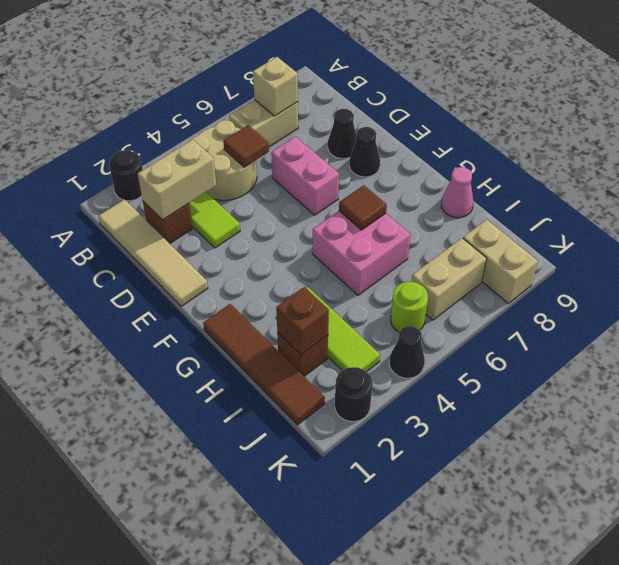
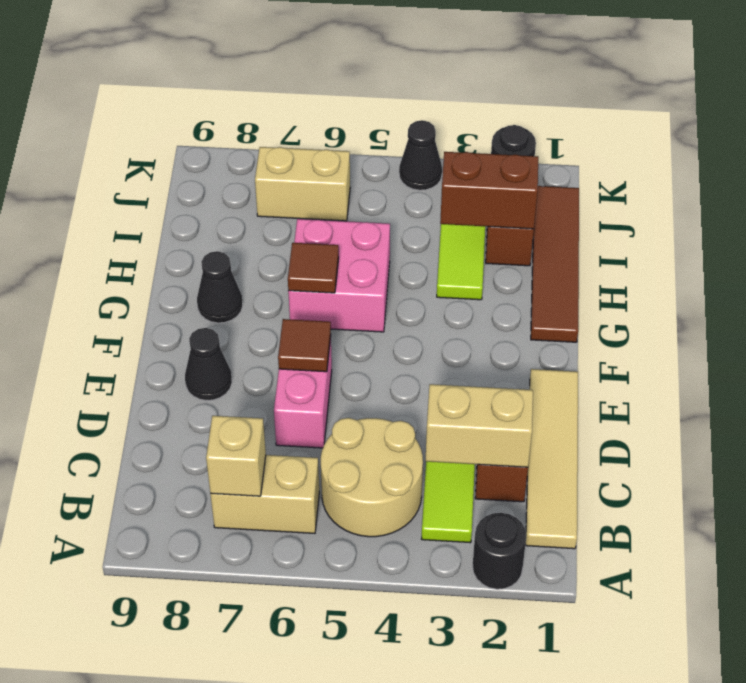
brown 1x1 tile [223,125,269,167] -> brown 1x1 tile moved to [278,319,331,372]
black 1x1 cone [328,109,357,159] -> black 1x1 cone moved to [197,251,243,323]
pink 1x1 cone [441,167,473,218] -> none
brown 1x1 brick [276,287,329,355] -> brown 1x2 brick [440,152,538,229]
lime 1x1 round brick [391,282,428,332] -> none
tan 1x2 brick [463,220,538,303] -> none

